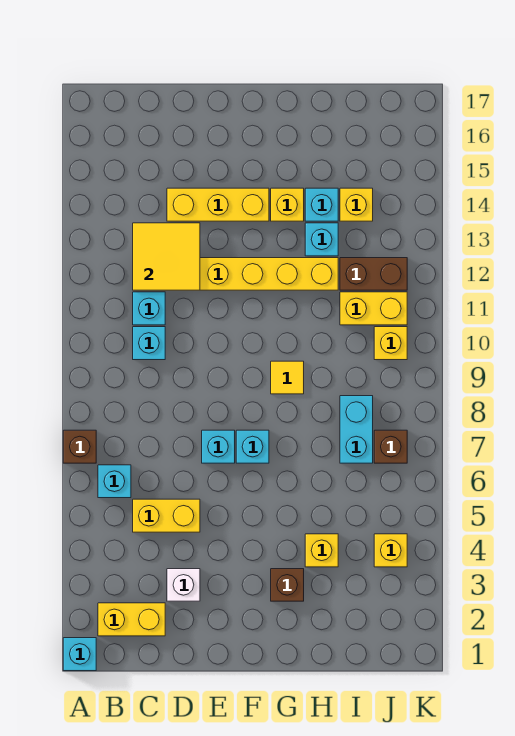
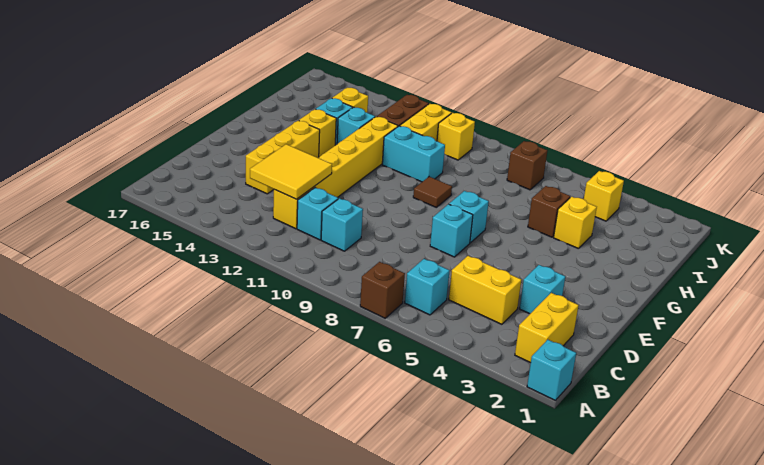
yellow 1x2 brick [133,499,200,532] -> yellow 1x2 brick turned to [449,256,521,324]
white 1x1 brick [167,569,200,601] -> cyan 1x1 brick [520,265,565,314]
brown 1x1 brick [271,569,304,601] -> brown 1x1 brick moved to [528,186,570,237]
yellow 1x1 tile [271,361,304,394] -> brown 1x1 tile [413,177,452,207]
cyan 1x2 brick [340,396,373,463] -> cyan 1x2 brick moved to [382,126,445,182]

